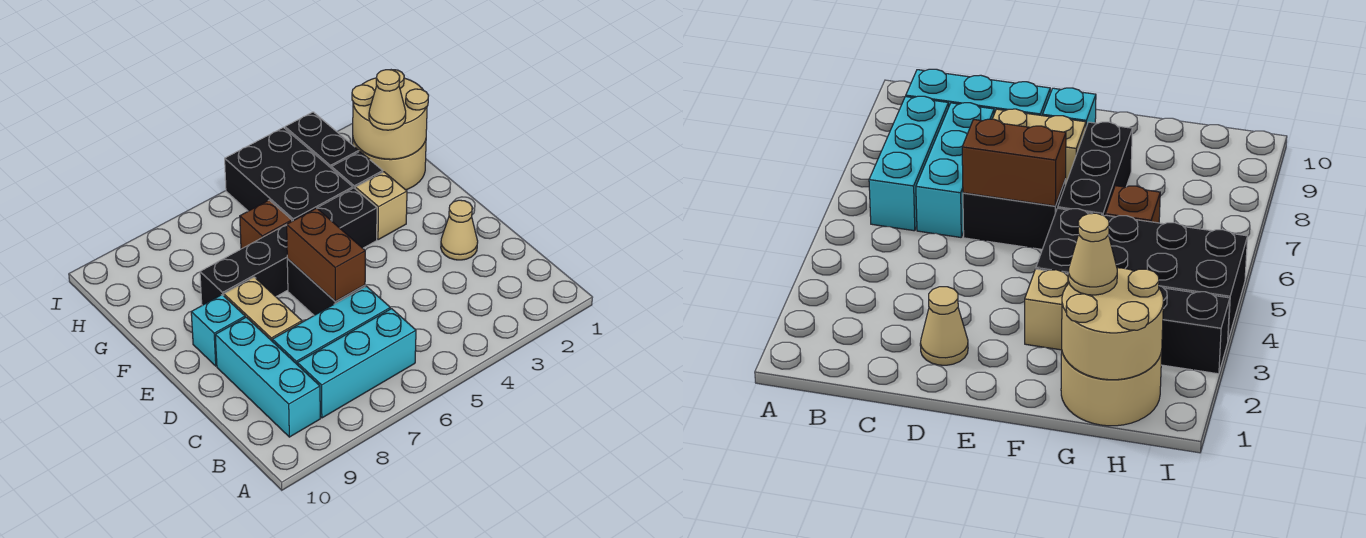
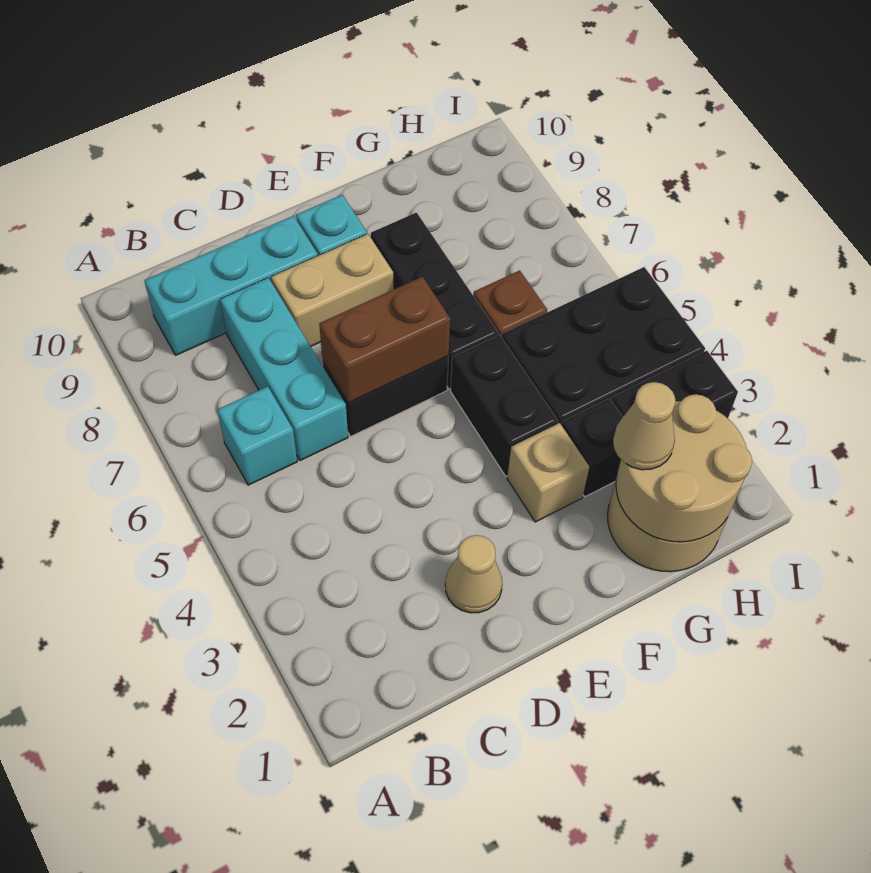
cyan 1x3 brick [297,309,416,418] -> cyan 1x1 brick [217,386,297,485]

